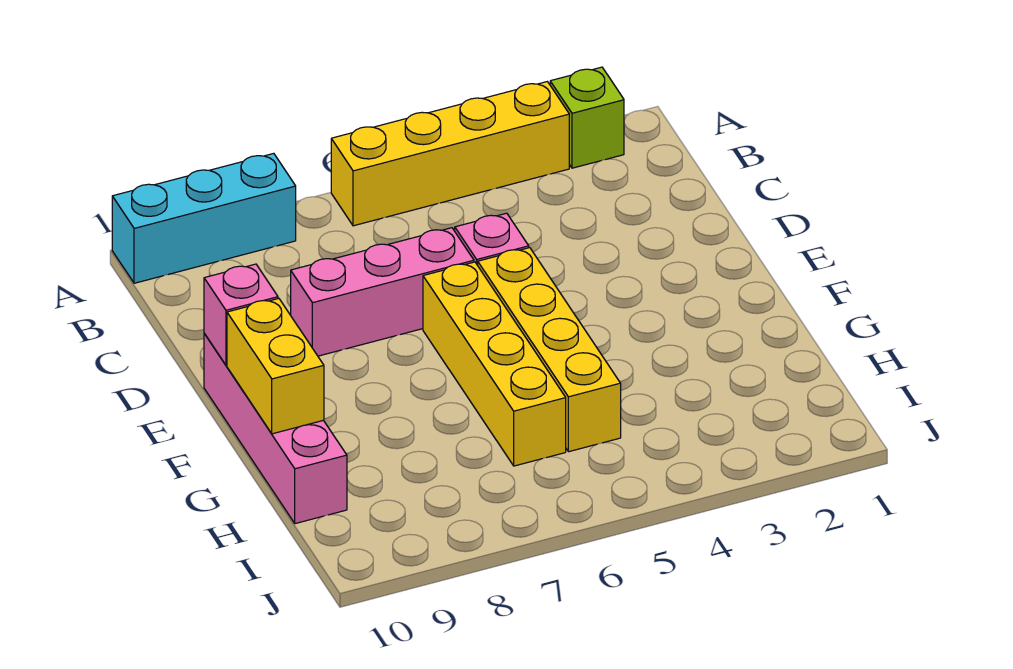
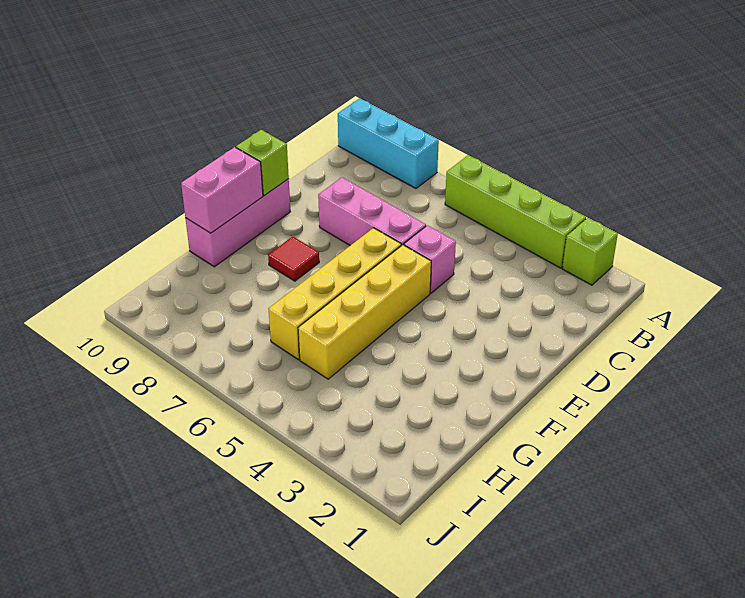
yellow 1x4 brick [331,82,569,226] -> lime 1x4 brick [445,155,586,268]
pink 1x4 brick [204,333,347,524] -> pink 1x3 brick [185,179,290,267]
pink 1x1 brick [204,264,278,365] -> lime 1x1 brick [236,130,289,196]
none -> red 1x1 tile [268,236,319,281]
yellow 1x2 brick [227,299,324,434] -> pink 1x2 brick [181,147,263,233]

